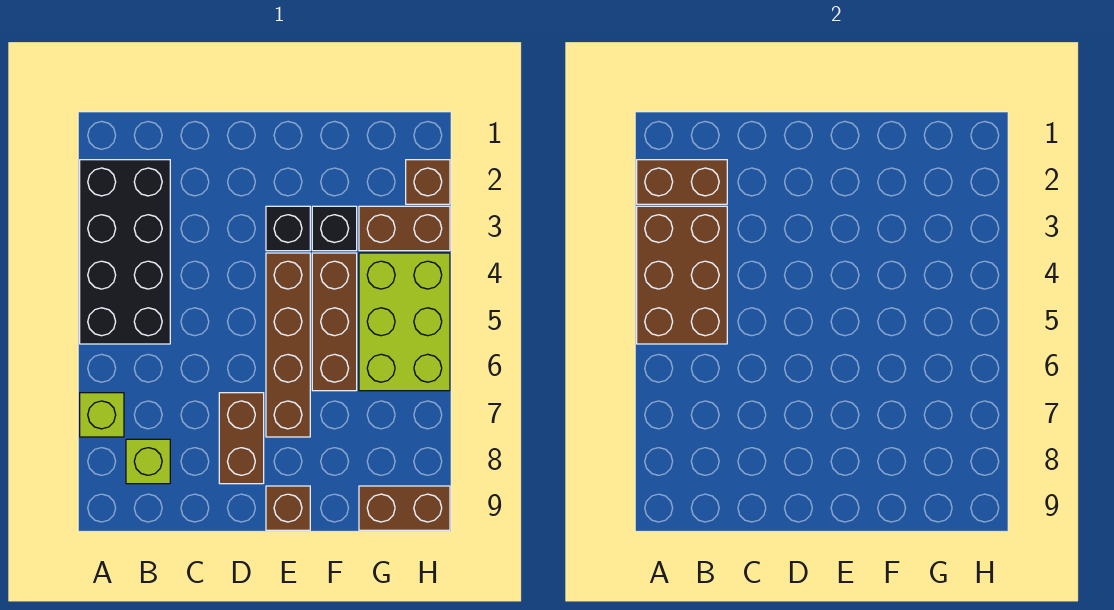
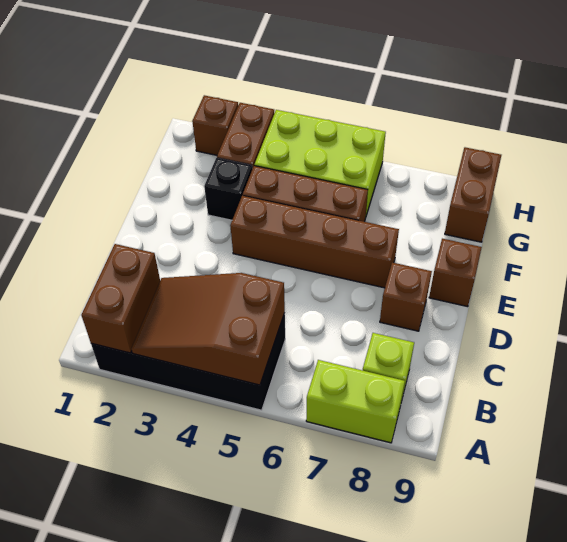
brown 2x3 brick [637,206,727,344] -> brown 2x3 slope [131,273,285,385]
lime 1x1 brick [80,393,124,437] -> lime 1x2 brick [306,360,405,443]
brown 1x2 brick [219,393,264,484] -> brown 1x1 brick [380,263,432,331]
black 1x1 brick [266,206,310,251] -> none

